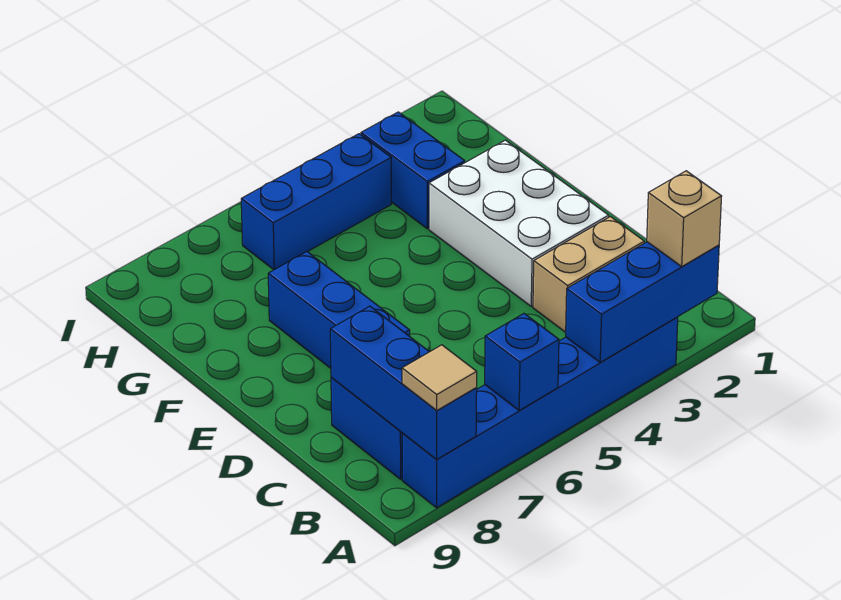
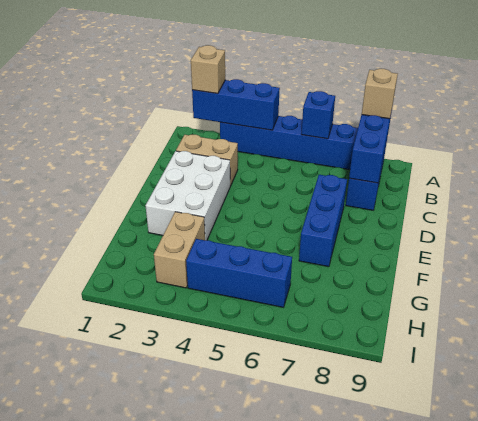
tan 1x1 tile [402,345,477,411] -> tan 1x1 brick [362,69,398,119]
blue 1x2 brick [361,112,465,229] -> tan 1x2 brick [154,212,205,288]

